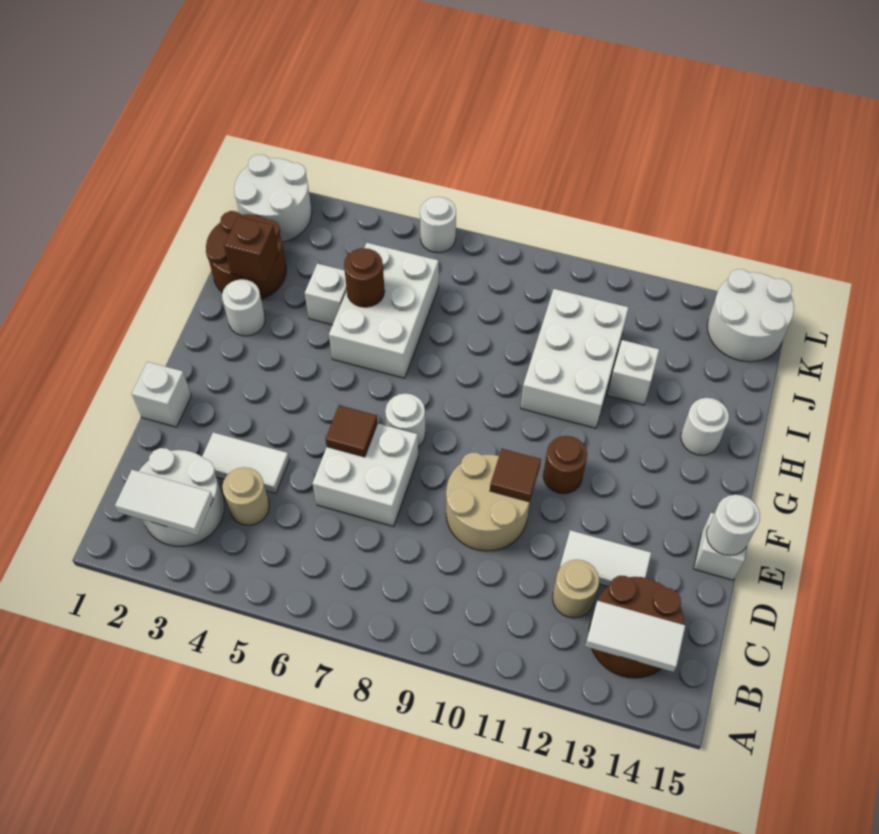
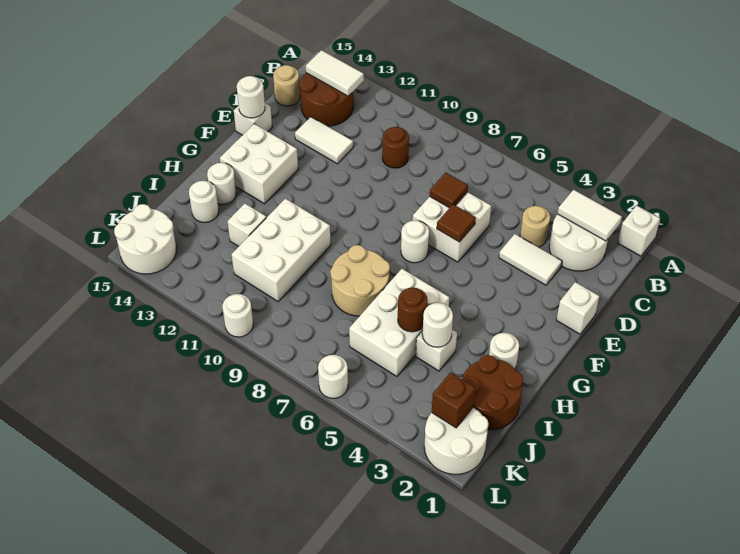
none -> white 1x1 brick [618,206,660,256]
tan 1x1 round brick [553,560,599,618] -> tan 1x1 round brick moved to [273,65,300,106]
tan 2x2 round brick [446,453,530,551] -> tan 2x2 round brick moved to [330,245,390,316]
brown 1x1 tile [490,449,541,502] -> brown 1x1 tile moved to [430,172,468,208]
brown 1x1 round brick [543,436,587,494] -> brown 1x1 round brick moved to [382,127,409,168]
none -> white 2x2 brick [220,124,298,204]
brown 1x1 brick [224,216,279,282] -> brown 1x1 brick moved to [432,372,475,428]
none -> white 1x1 round brick [422,303,453,347]
none -> white 1x1 round brick [189,181,219,223]
none -> white 1x1 round brick [222,294,253,337]

